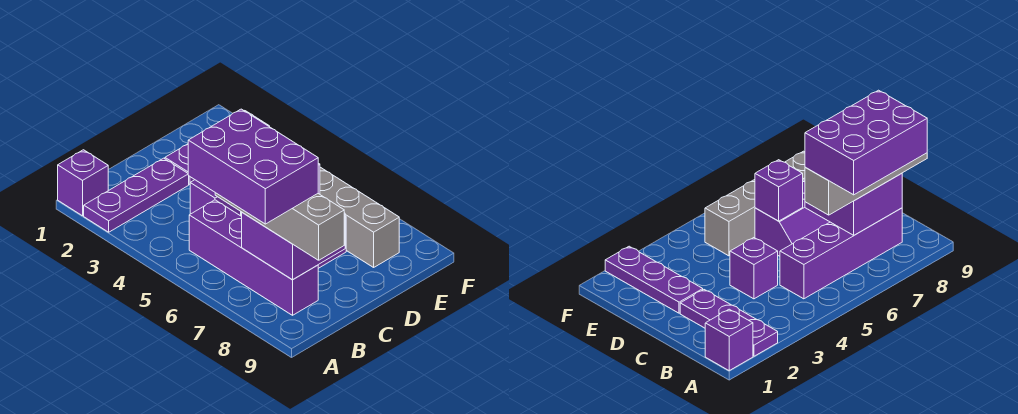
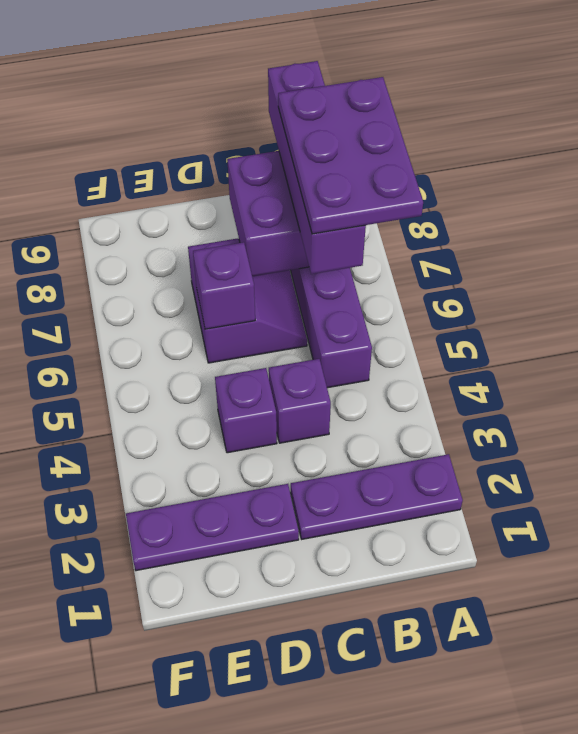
purple 1x1 brick [58,150,108,216] -> purple 1x1 brick moved to [215,368,277,453]
purple 2x3 brick [188,109,318,224] -> purple 2x3 plate [278,77,423,234]
grey 1x4 brick [215,193,344,260] -> purple 1x4 brick [268,61,366,274]
grey 1x4 brick [320,167,399,267] -> none

